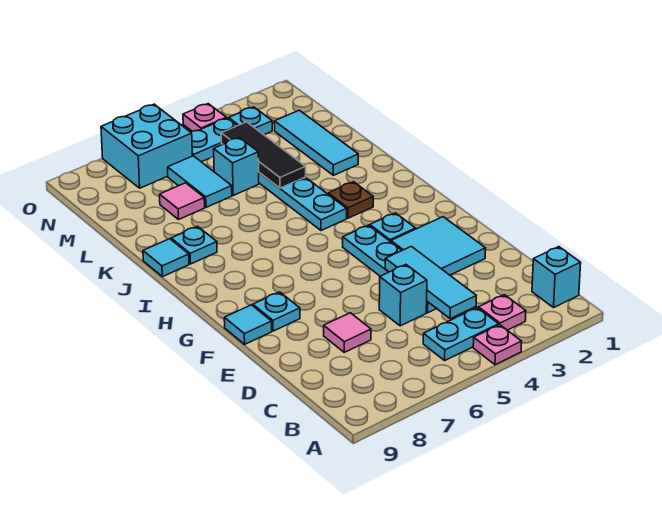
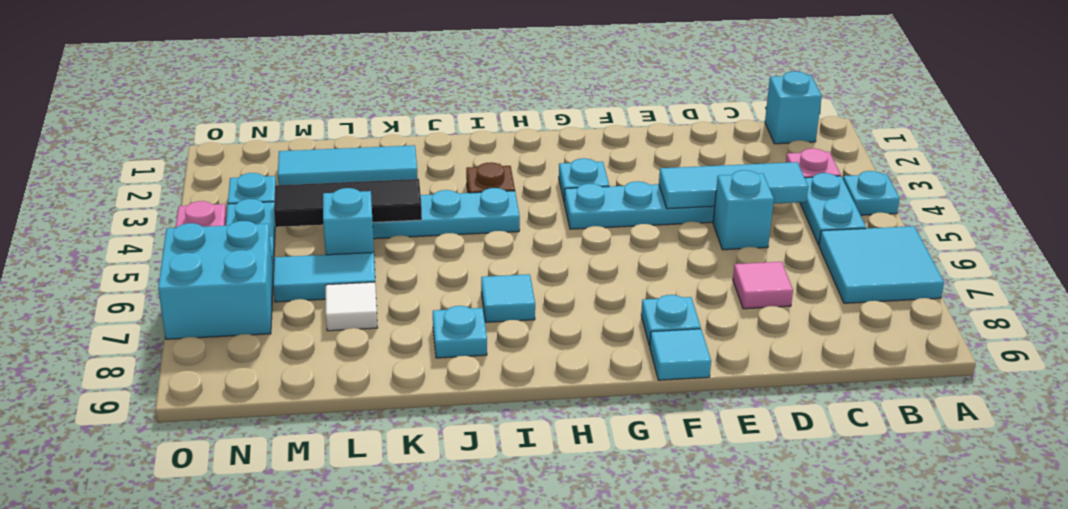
pink 1x1 plate [473,325,522,365] -> cyan 1x1 plate [843,171,900,215]
cyan 2x2 tile [391,217,486,275] -> cyan 2x2 tile moved to [819,226,944,303]
cyan 1x1 tile [143,239,189,277] -> cyan 1x1 tile moved to [481,274,535,322]
pink 1x1 tile [160,183,205,219] -> white 1x1 tile [326,282,377,331]

